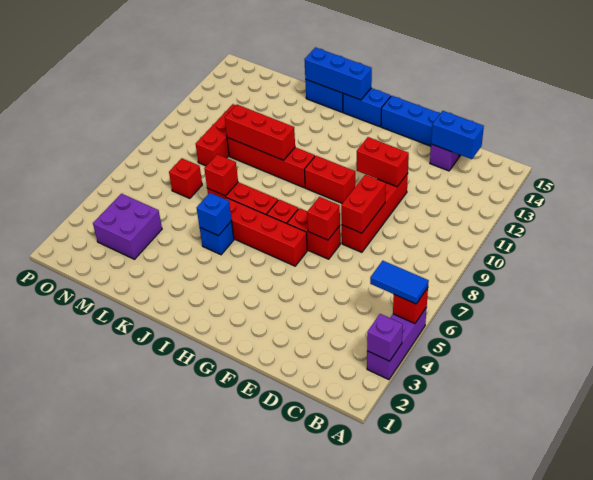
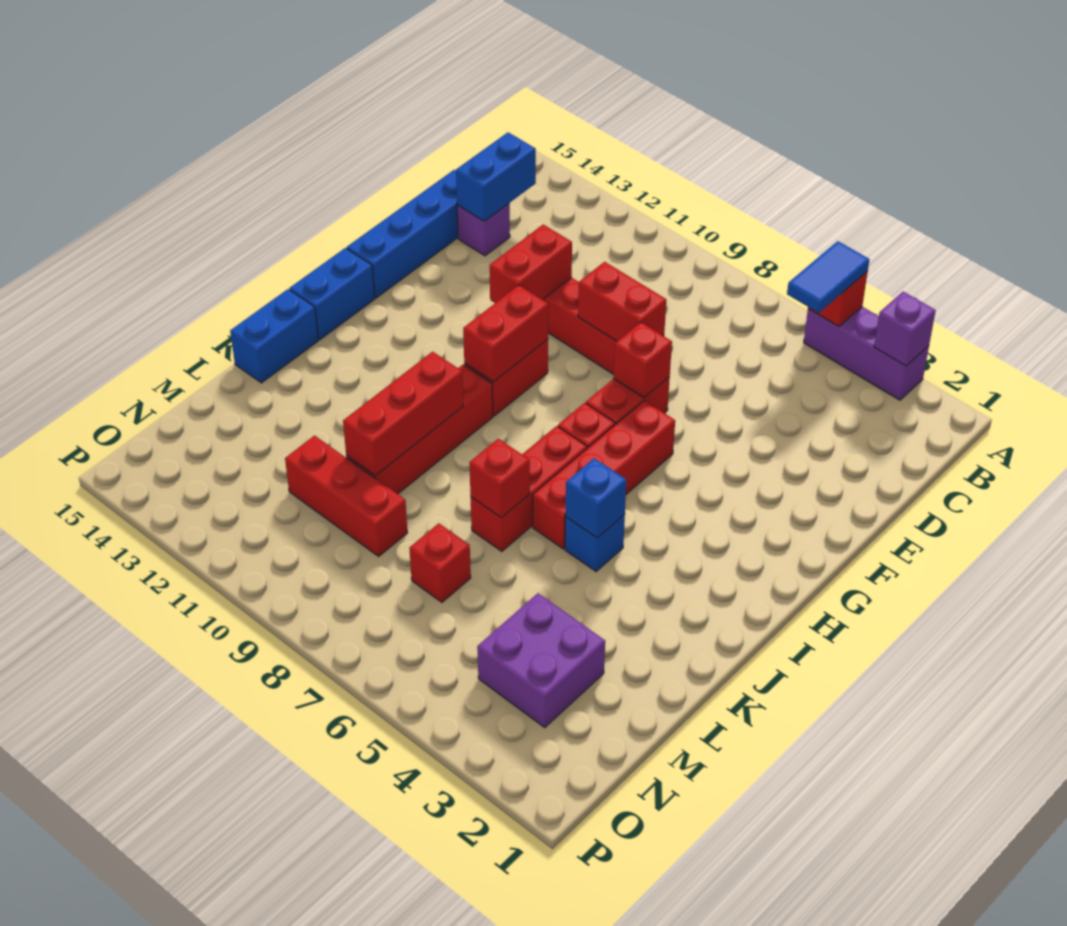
none -> red 1x2 brick [463,285,548,382]
blue 1x3 brick [304,47,372,100] -> none

